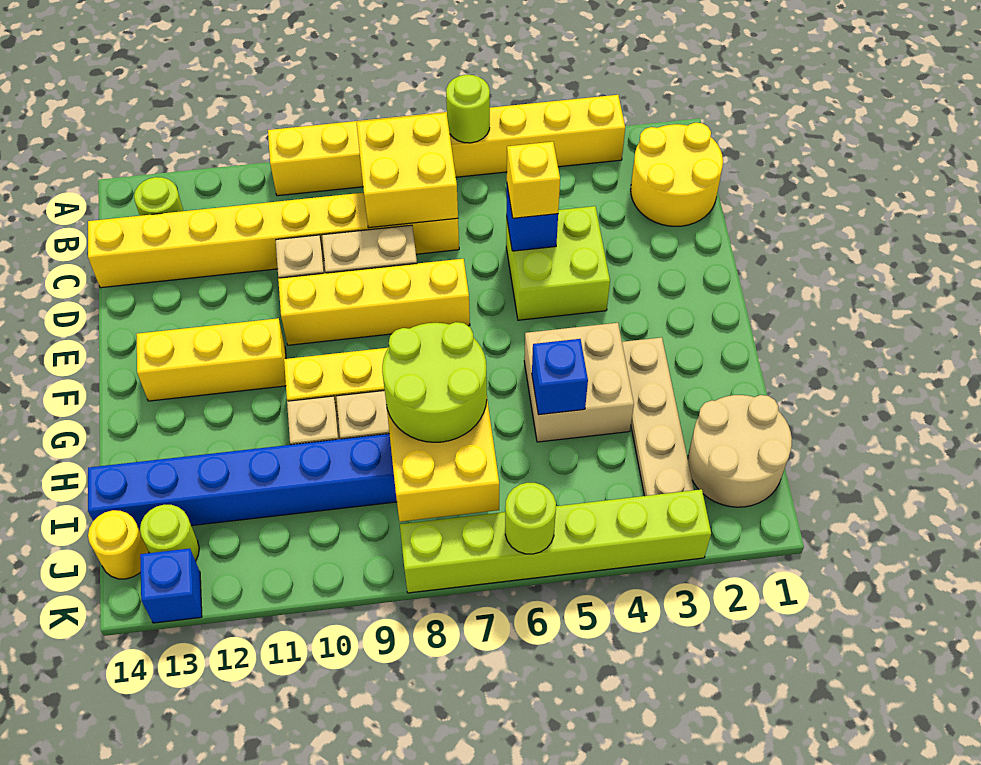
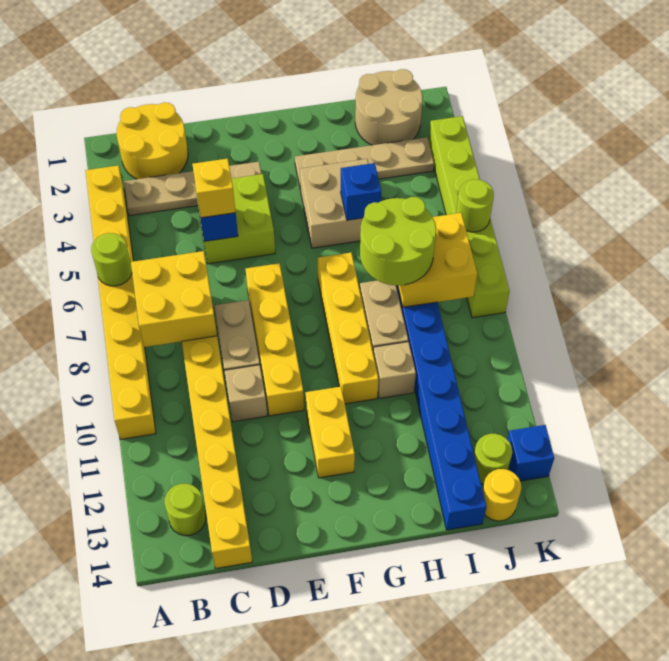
none -> tan 1x4 plate [124,162,261,216]
yellow 1x3 brick [136,318,286,401] -> yellow 1x2 brick [305,387,355,478]

